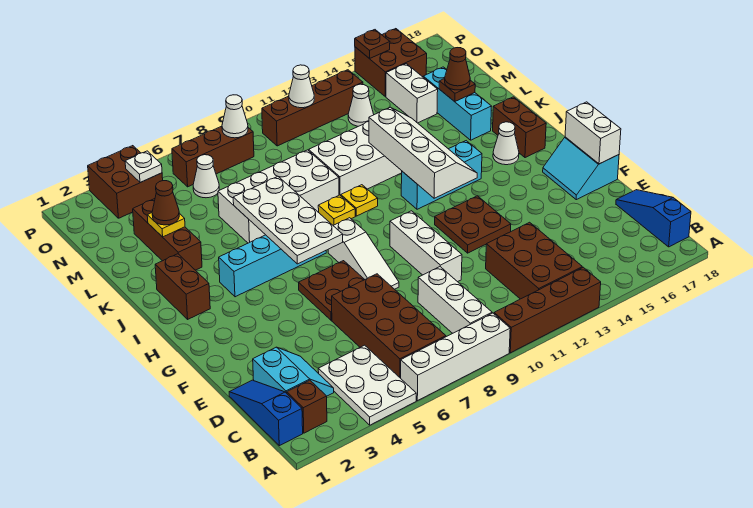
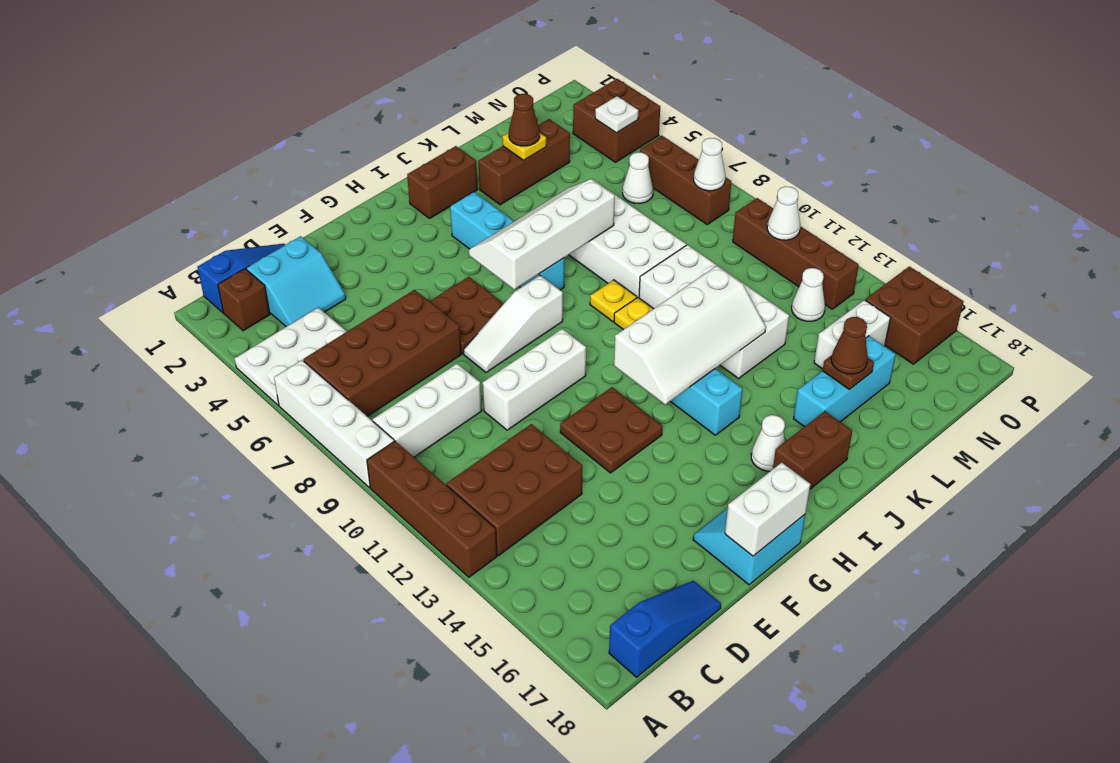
white 2x4 plate [233,176,343,264] -> white 2x4 slope [469,179,615,290]
brown 1x1 plate [355,30,390,59] -> none

